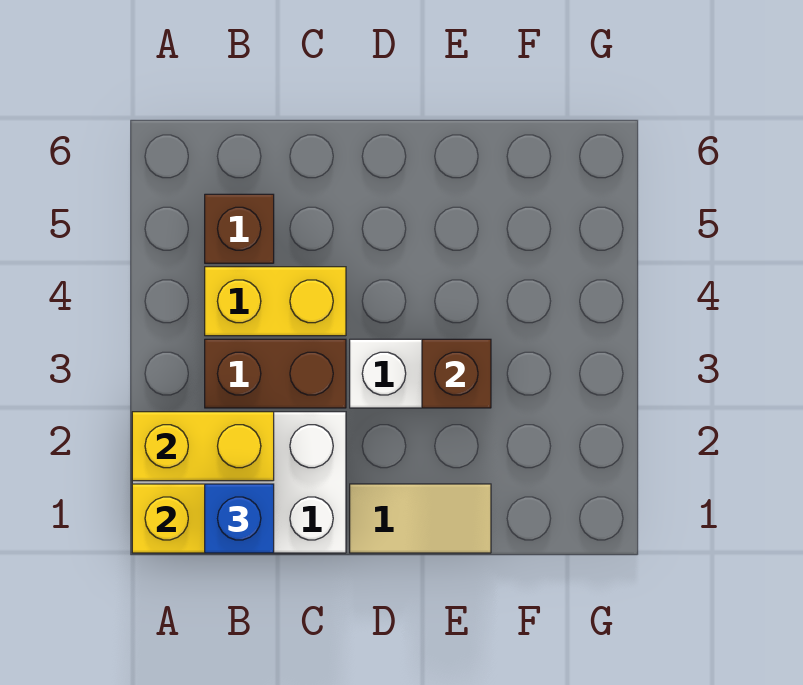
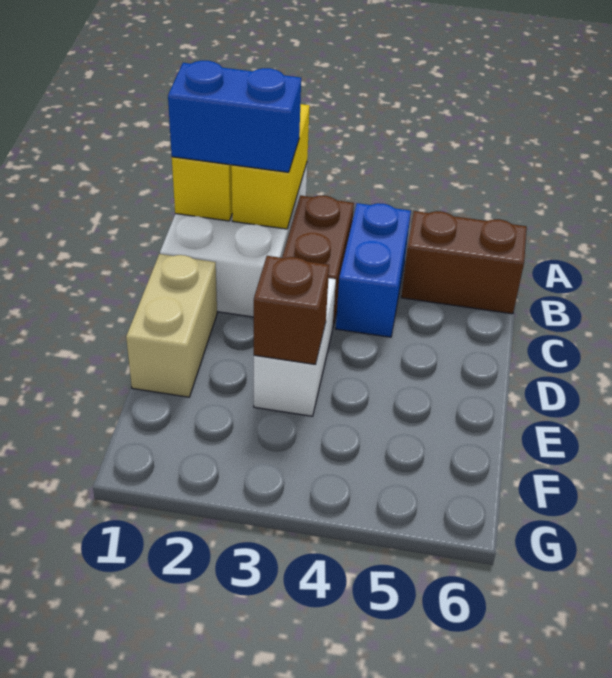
blue 1x1 brick [205,484,274,553] -> blue 1x2 brick [168,61,301,172]
yellow 1x2 brick [205,267,346,336] -> blue 1x2 brick [336,203,411,337]
brown 1x1 brick [205,194,274,263] -> brown 1x2 brick [401,211,527,314]
tan 1x2 tile [350,484,491,553] -> tan 1x2 brick [126,254,217,397]

